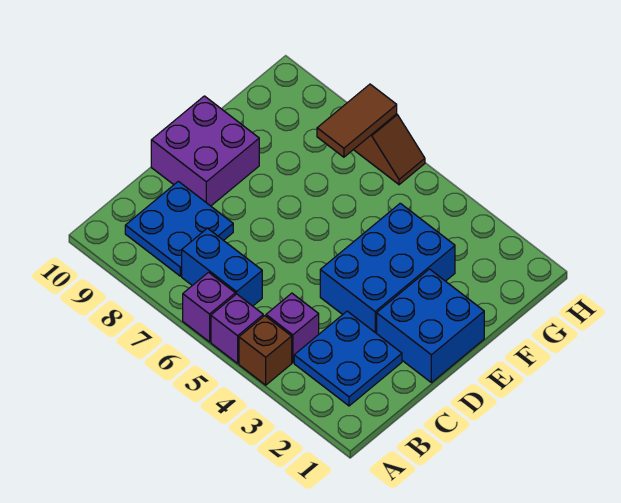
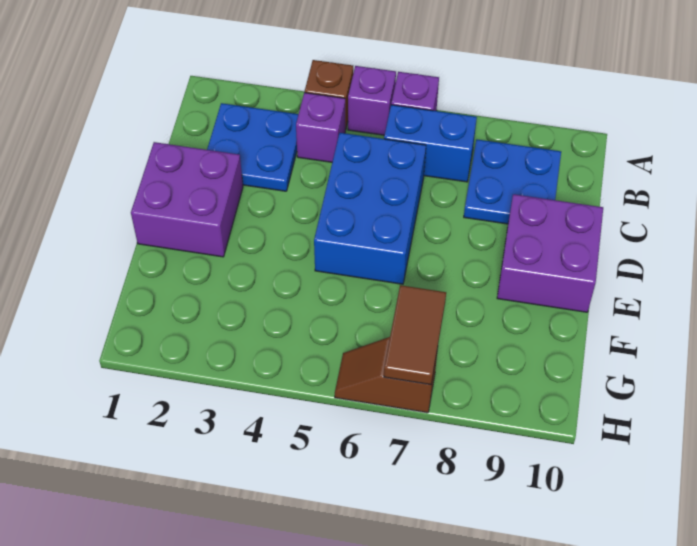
blue 2x2 brick [377,269,484,383] -> purple 2x2 brick [131,142,243,257]
blue 2x3 brick [320,203,455,334] -> blue 2x3 brick moved to [314,133,426,284]

